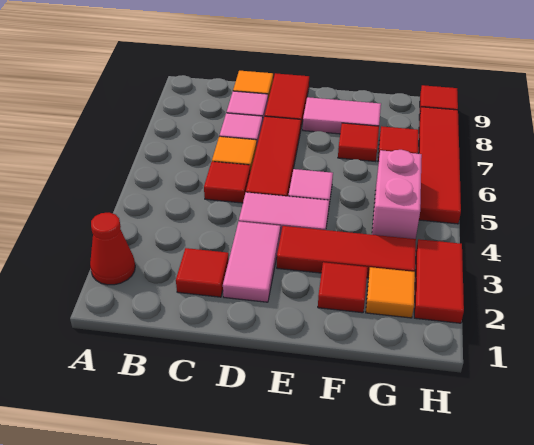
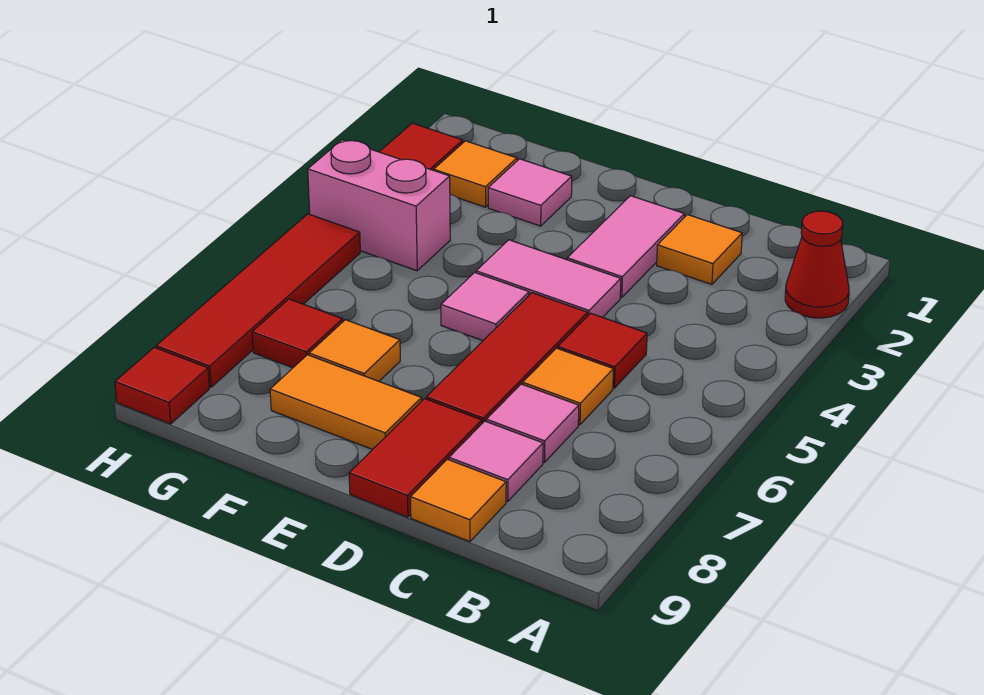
red 1x1 tile [176,248,229,297] -> orange 1x1 tile [657,215,742,285]
red 1x3 tile [277,226,416,278] -> none
pink 1x2 tile [303,97,381,134] -> orange 1x2 tile [270,355,422,450]
red 1x1 tile [318,262,368,313] -> pink 1x1 tile [488,159,572,226]
red 1x1 tile [338,123,379,162] -> orange 1x1 tile [309,320,400,381]
pink 1x2 brick [372,150,422,239] -> pink 1x2 brick turned to [308,140,450,271]

